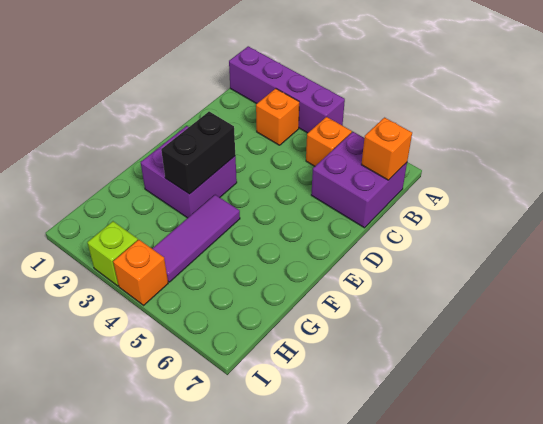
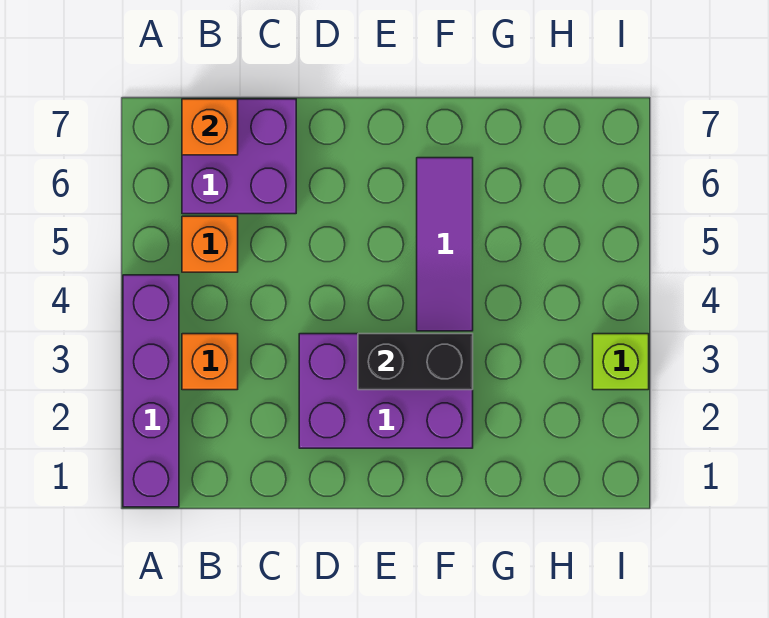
purple 2x2 brick [141,126,237,218] -> purple 2x3 brick [299,334,473,448]
purple 1x3 tile [152,195,240,282] -> purple 1x3 tile turned to [417,158,473,331]
orange 1x1 brick [113,240,168,305] -> none

